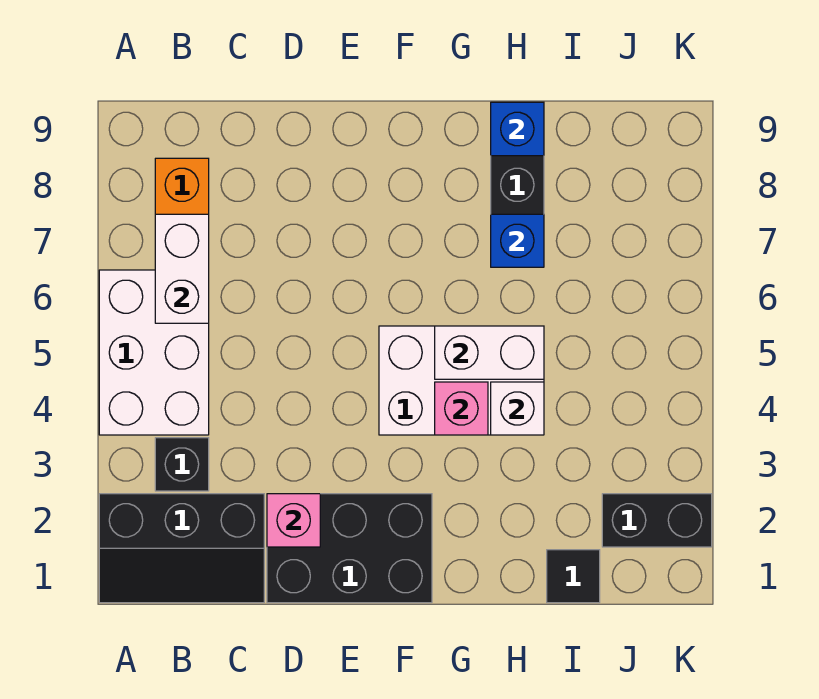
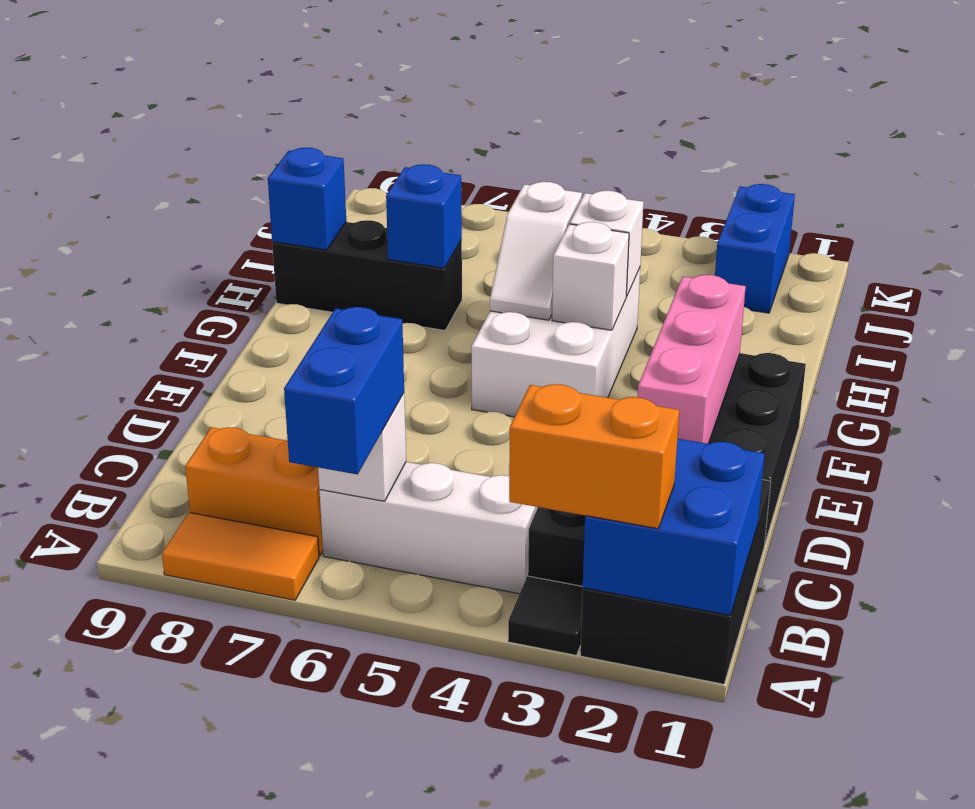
black 2x3 slope [99,494,264,603] -> black 2x3 brick [580,480,771,684]
none -> blue 2x2 brick [583,439,764,615]
none -> orange 1x2 brick [509,384,679,529]
white 2x3 brick [99,270,209,435] -> white 1x3 brick [319,462,538,594]
none -> blue 1x2 brick [284,307,404,474]
none -> orange 1x2 tile [162,513,319,600]
white 1x2 brick [155,214,209,323] -> white 1x1 brick [318,393,406,501]
pink 1x1 brick [267,494,320,547] -> pink 1x3 brick [638,275,746,444]
pink 1x1 brick [435,382,488,435] -> white 1x1 brick [552,222,629,330]
white 1x2 brick [435,326,544,379] -> white 1x2 slope [490,182,582,320]
black 1x1 tile [547,550,600,603] -> black 1x1 tile moved to [508,576,583,655]
black 1x2 brick [602,494,712,547] -> blue 1x2 brick [715,184,795,313]

